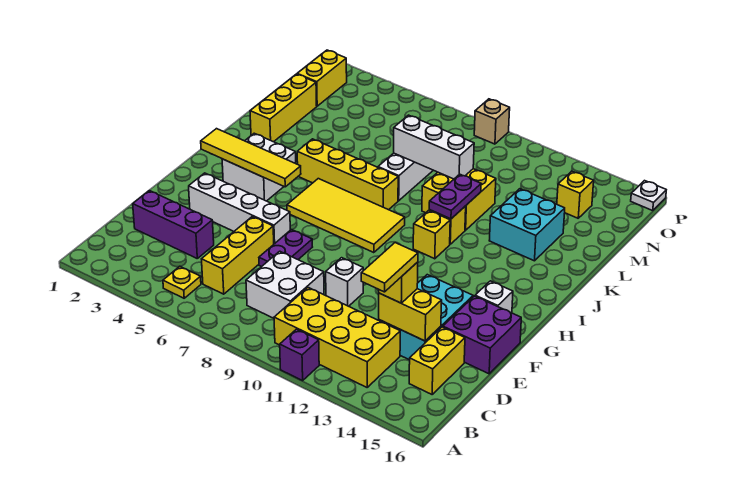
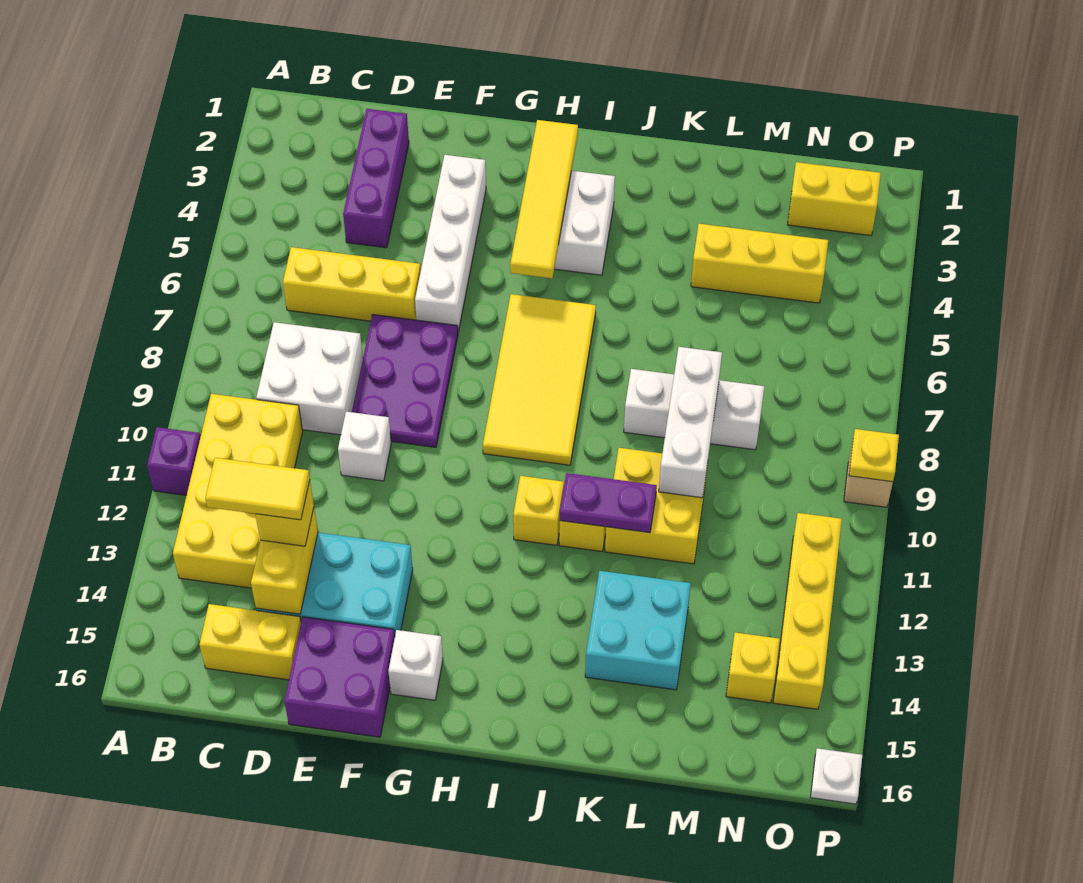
yellow 1x1 plate [163,266,201,298] -> yellow 1x1 plate moved to [849,429,899,482]
purple 1x2 plate [259,230,312,267] -> purple 2x3 plate [352,315,458,447]
yellow 1x4 brick [297,139,398,210] -> yellow 1x4 brick moved to [773,513,842,709]
yellow 1x3 brick [250,74,317,142] -> yellow 1x3 brick moved to [691,224,828,303]

